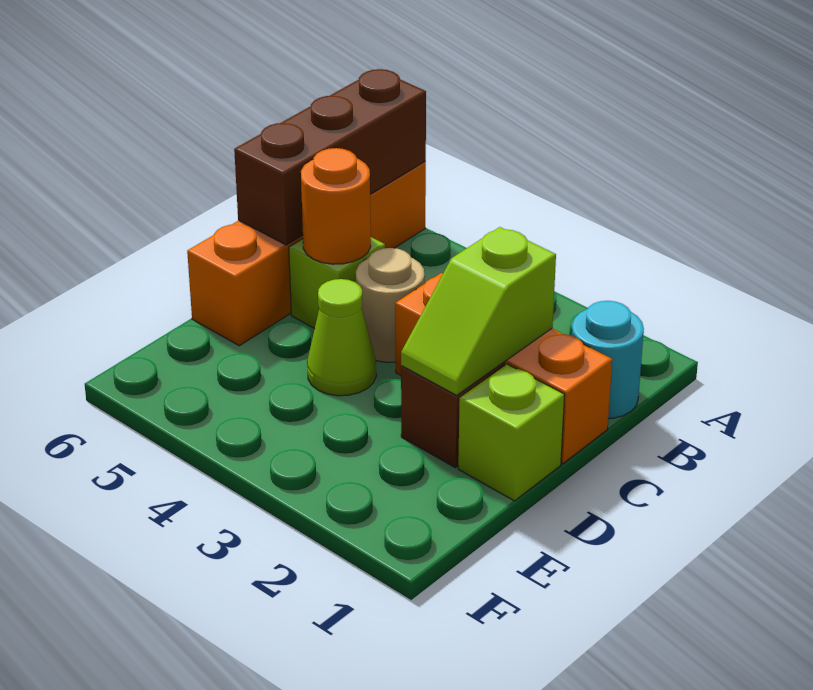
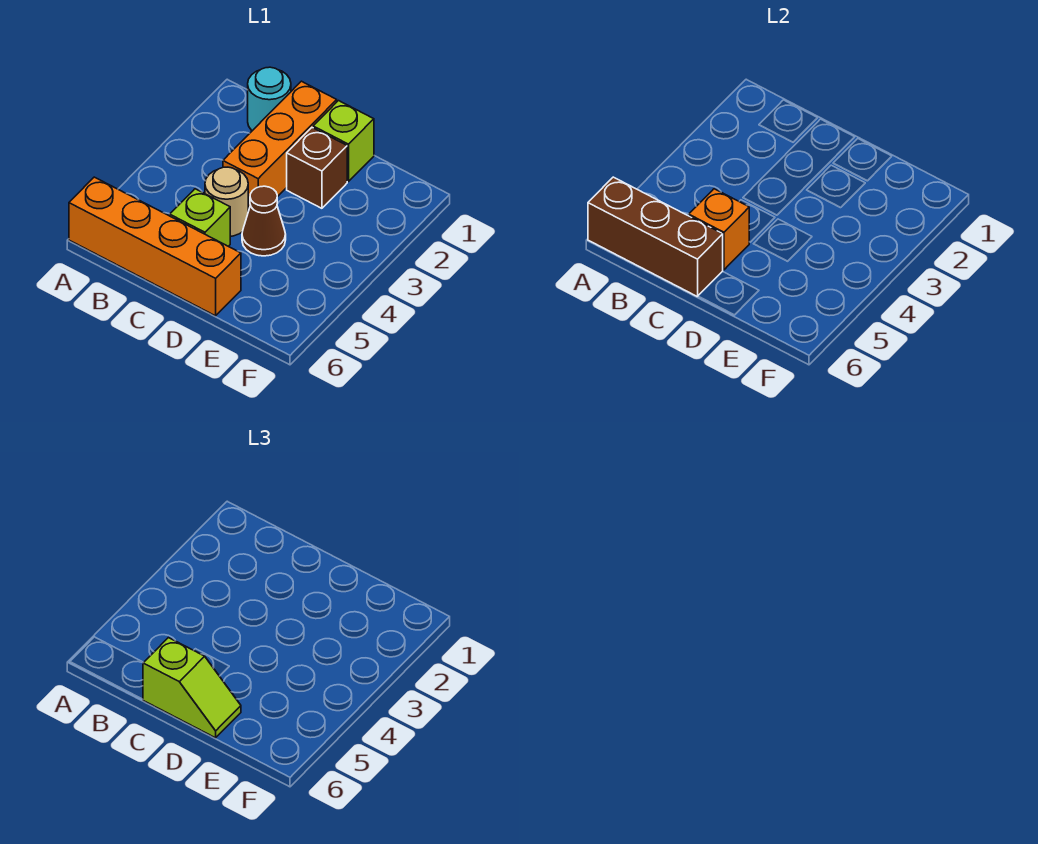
lime 1x2 slope [401,227,556,395] -> lime 1x2 slope moved to [143,638,241,738]
orange 1x1 round brick [301,148,371,264] -> orange 1x1 brick [689,189,749,270]
lime 1x1 cone [307,279,376,396] -> brown 1x1 cone [242,186,286,256]

